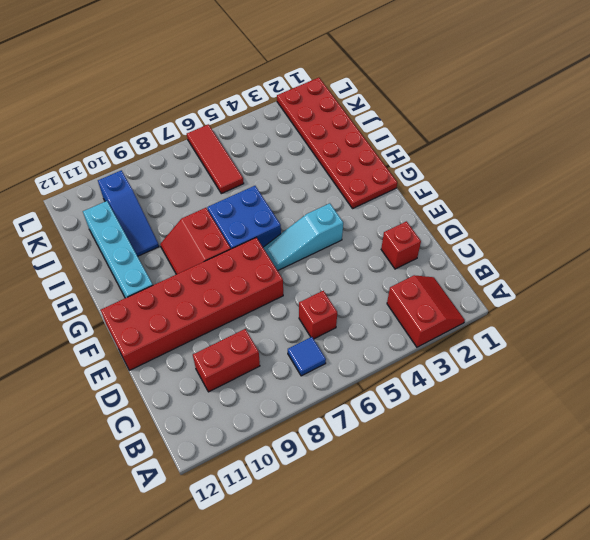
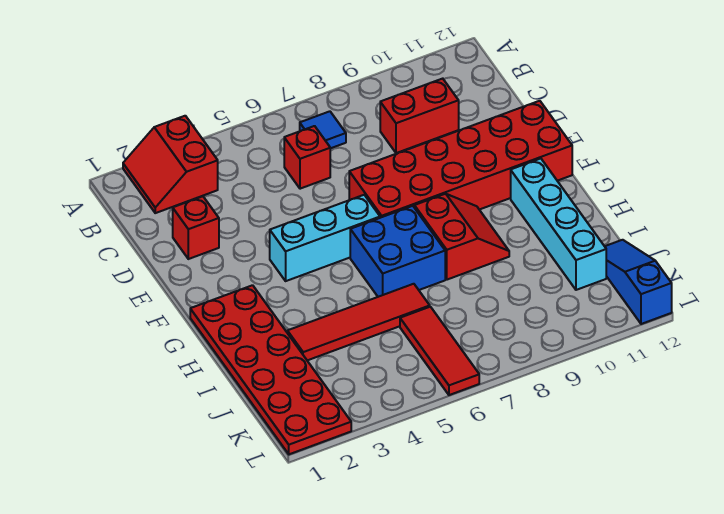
cyan 1x3 slope [263,203,343,271] -> cyan 1x3 brick [270,195,380,281]
none -> red 1x4 tile [287,284,430,360]
blue 1x3 slope [98,170,159,256] -> blue 1x3 slope moved to [605,240,672,324]

